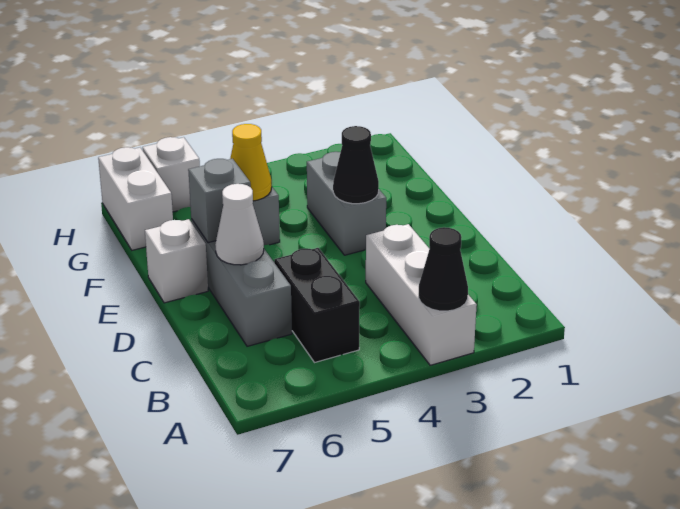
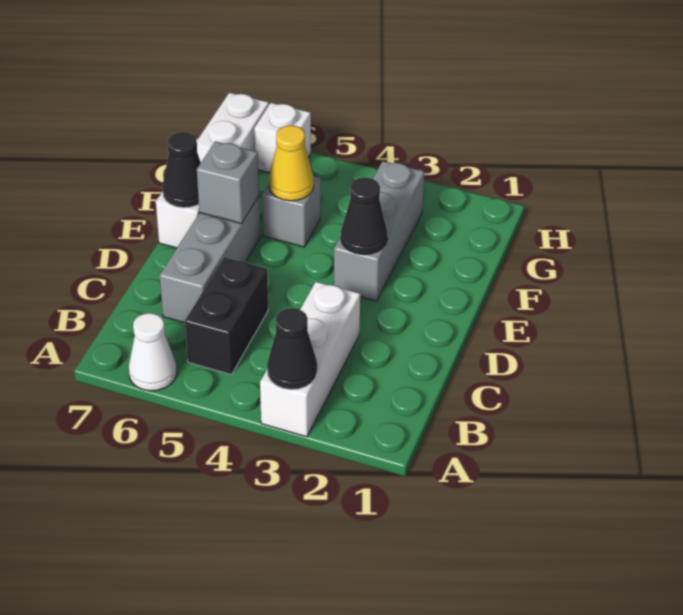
white 1x1 cone [215,184,264,265] -> white 1x1 cone moved to [129,313,177,391]
grey 1x2 brick [307,152,386,255] -> grey 1x3 brick [334,161,424,301]
none -> black 1x1 cone [163,132,201,208]

